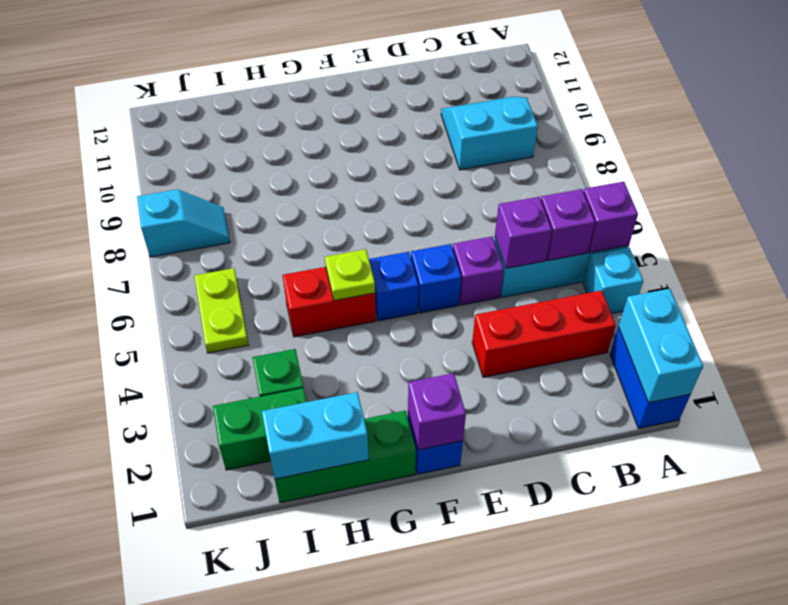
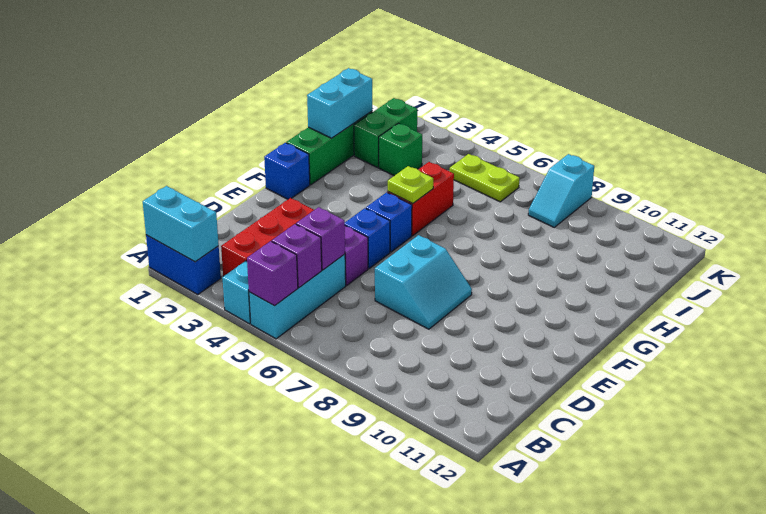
cyan 2x2 slope [441,97,538,170] -> cyan 2x2 slope moved to [375,235,472,329]
purple 1x1 brick [408,373,466,450] -> none

